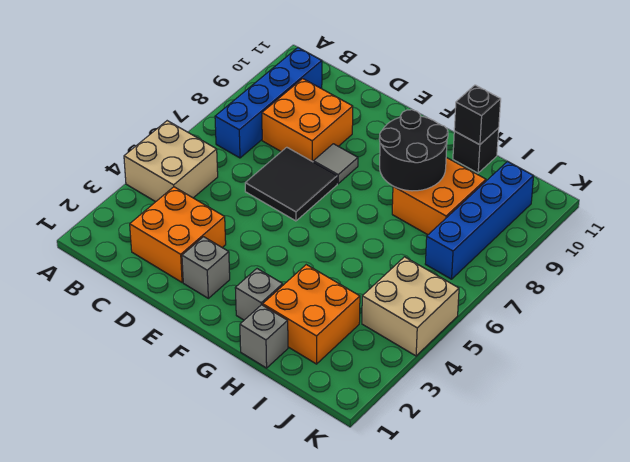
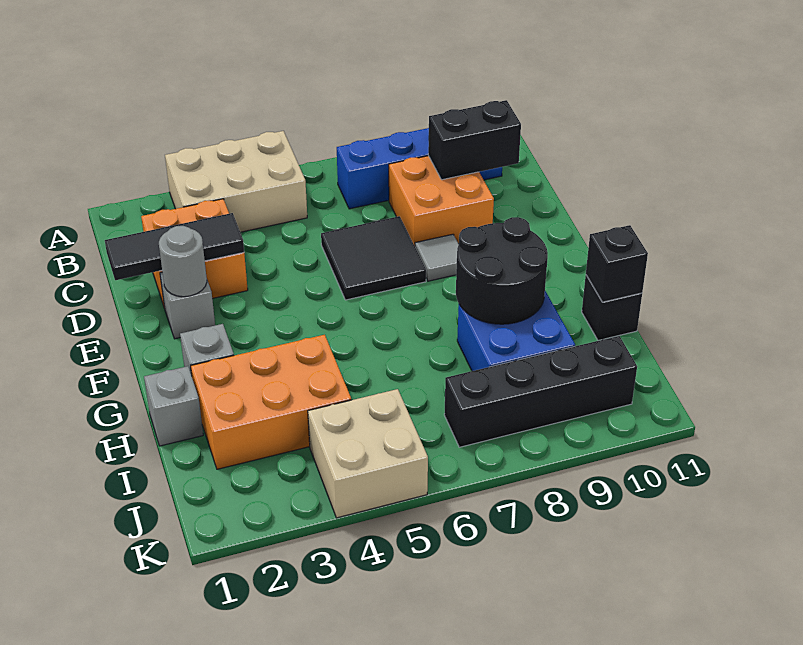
tan 2x2 brick [124,121,218,202] -> tan 2x3 brick [165,131,307,232]
none -> black 1x2 brick [428,100,521,180]
none -> black 1x3 tile [105,213,244,280]
none -> grey 1x1 round brick [159,226,207,297]
orange 2x2 brick [263,265,360,364] -> orange 2x3 brick [191,335,351,469]
orange 2x2 brick [392,157,486,235] -> blue 2x2 brick [457,291,575,371]
blue 1x4 brick [425,161,534,279] -> black 1x4 brick [444,336,637,447]

